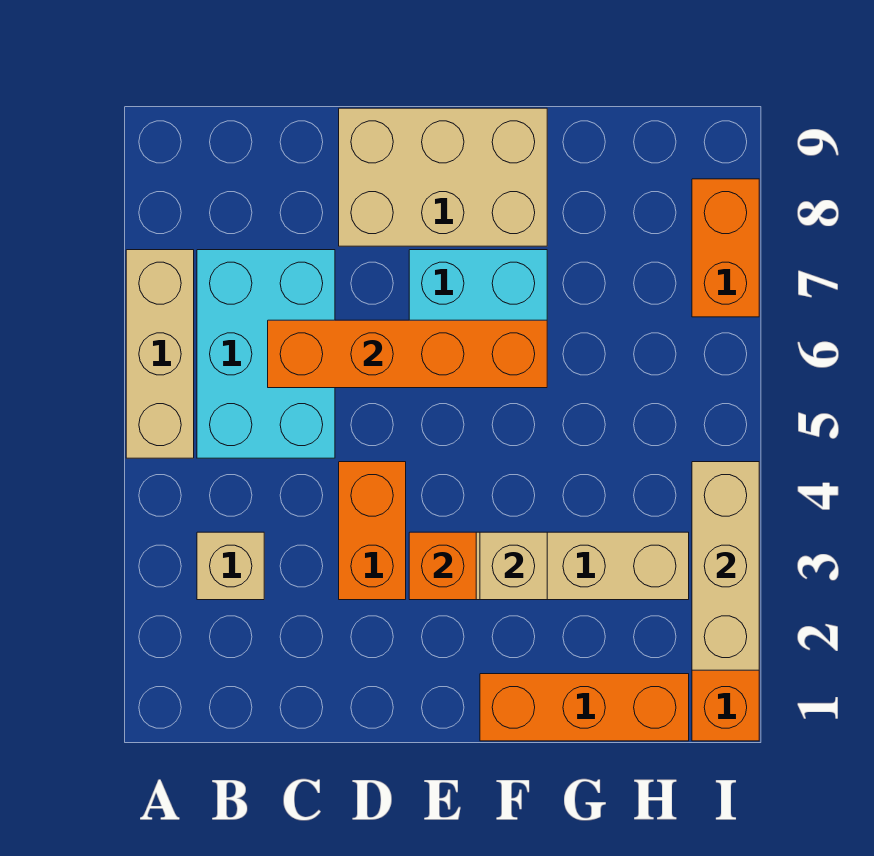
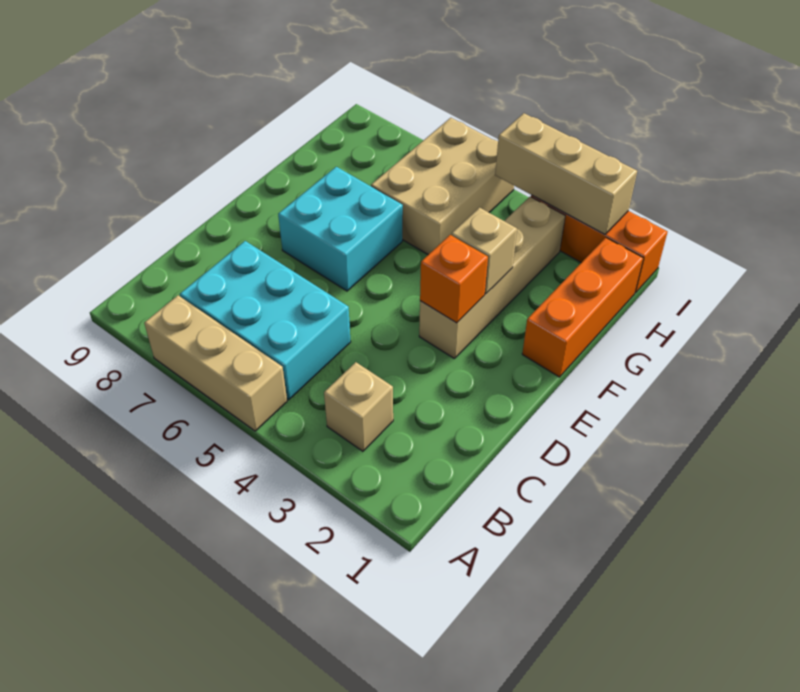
orange 1x4 brick [268,320,547,388] -> none
orange 1x2 brick [339,462,406,600] -> none
tan 2x3 brick [339,108,547,246] -> tan 2x3 brick moved to [371,118,514,255]
orange 1x2 brick [692,179,759,317] -> none

